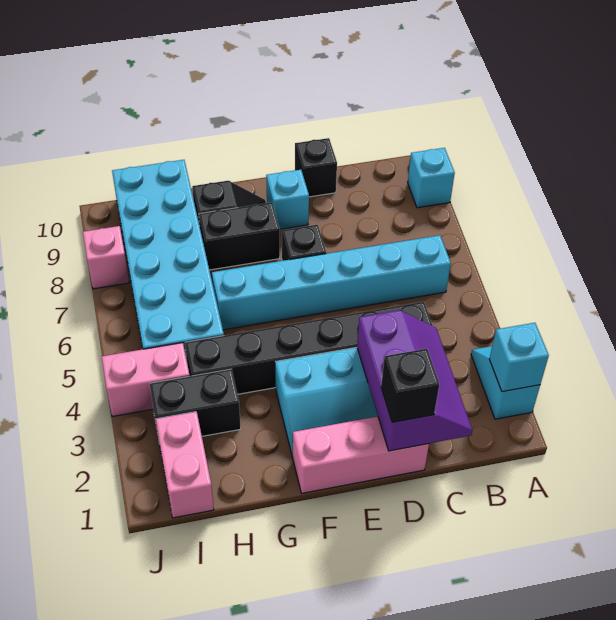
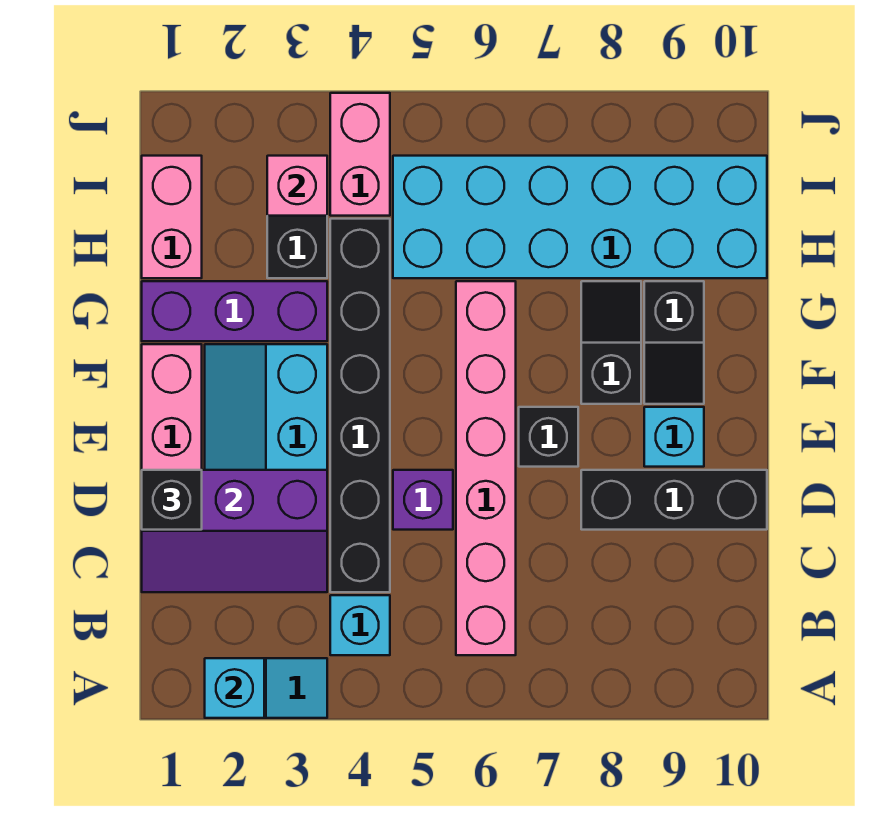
cyan 1x1 brick [408,148,455,208] -> cyan 1x1 brick moved to [330,595,390,655]
cyan 1x6 brick [212,235,451,330] -> pink 1x6 brick [456,281,516,655]
none -> purple 1x1 brick [393,470,453,530]
black 1x1 brick [295,138,337,197] -> black 1x3 brick [581,470,767,530]
black 1x2 brick [199,202,280,270] -> black 1x2 slope [581,281,641,404]
none -> purple 1x3 brick [142,281,327,341]
pink 1x2 brick [156,412,214,518] -> pink 1x2 brick turned to [142,156,202,278]
pink 1x1 brick [83,226,129,289] -> pink 1x1 brick moved to [267,156,327,216]

